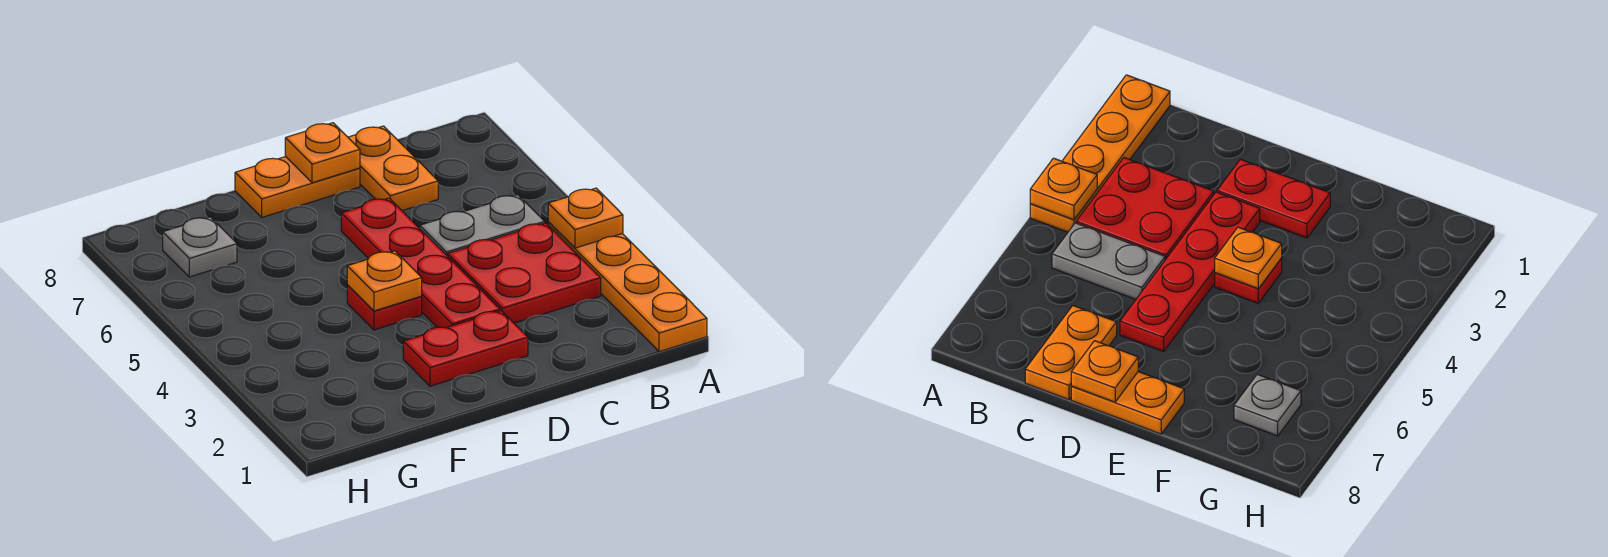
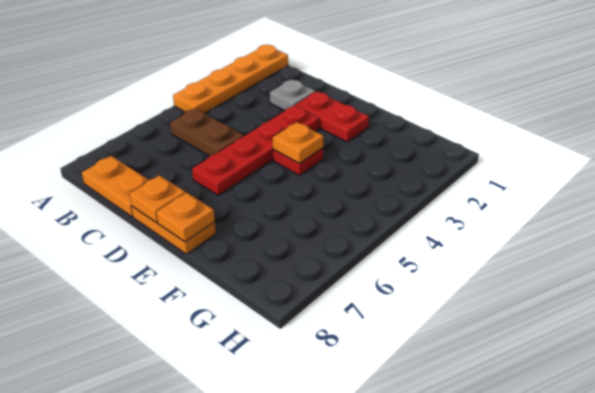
orange 1x1 plate [548,188,623,248] -> orange 1x1 plate moved to [156,193,215,242]
red 2x2 plate [448,223,601,323] -> none
grey 1x2 plate [420,195,545,256] -> brown 1x2 plate [170,109,244,156]
orange 1x2 plate [348,126,438,211] -> orange 1x2 plate turned to [82,156,148,217]
grey 1x1 plate [163,217,237,277] -> grey 1x1 plate moved to [270,79,315,110]

